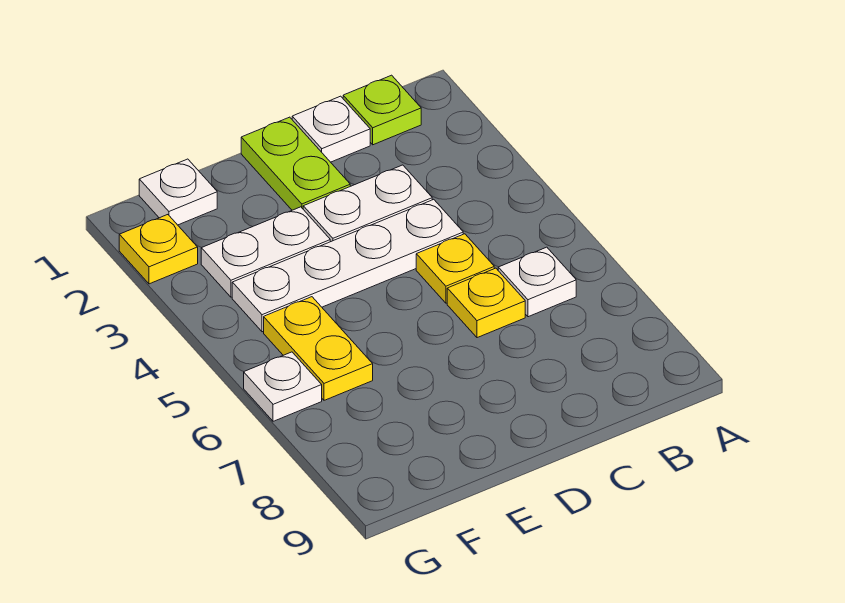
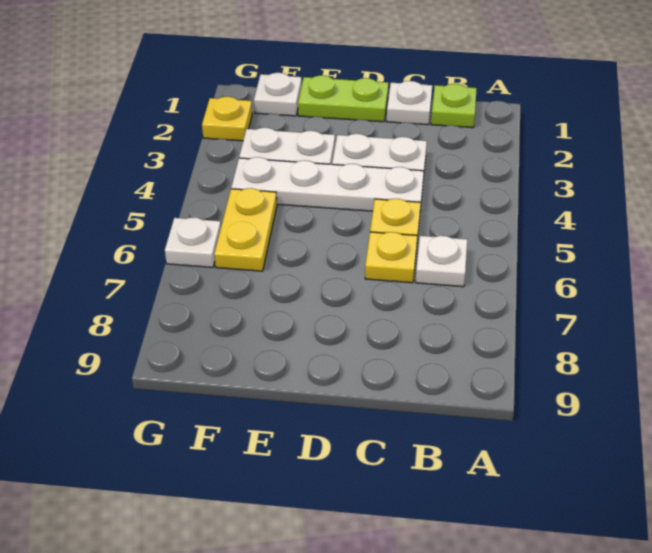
lime 1x2 plate [241,117,350,210] -> lime 1x2 plate turned to [298,75,388,122]

